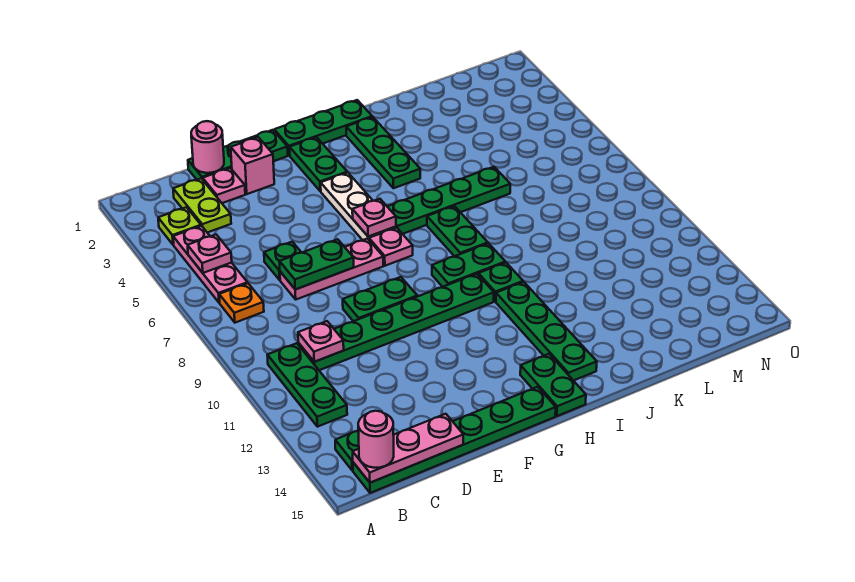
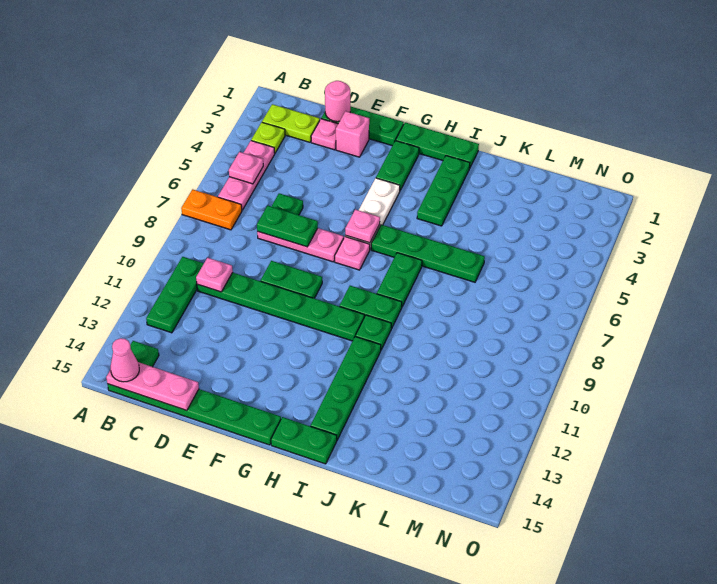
orange 1x1 plate [219,283,264,323] -> orange 1x2 plate [181,189,242,230]
pink 1x1 round brick [358,411,394,468] -> pink 1x1 cone [111,338,139,382]
lime 1x2 plate [173,179,231,233] -> lime 1x2 plate turned to [262,104,320,142]
green 1x2 plate [520,354,586,416] -> green 1x2 plate turned to [271,417,337,464]

